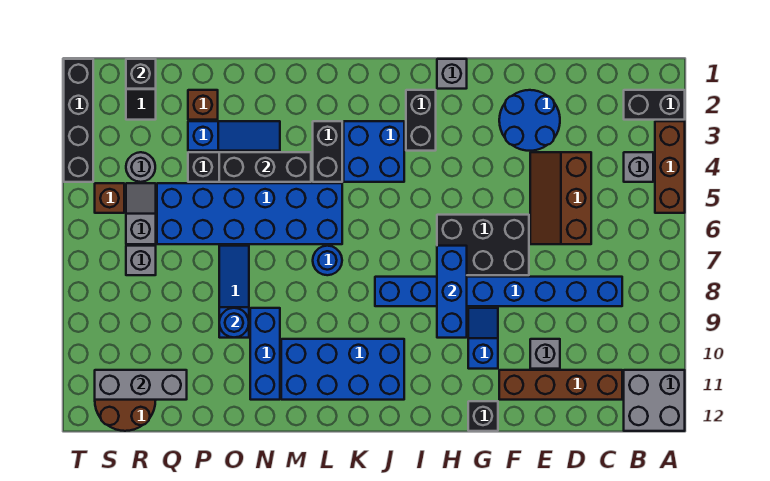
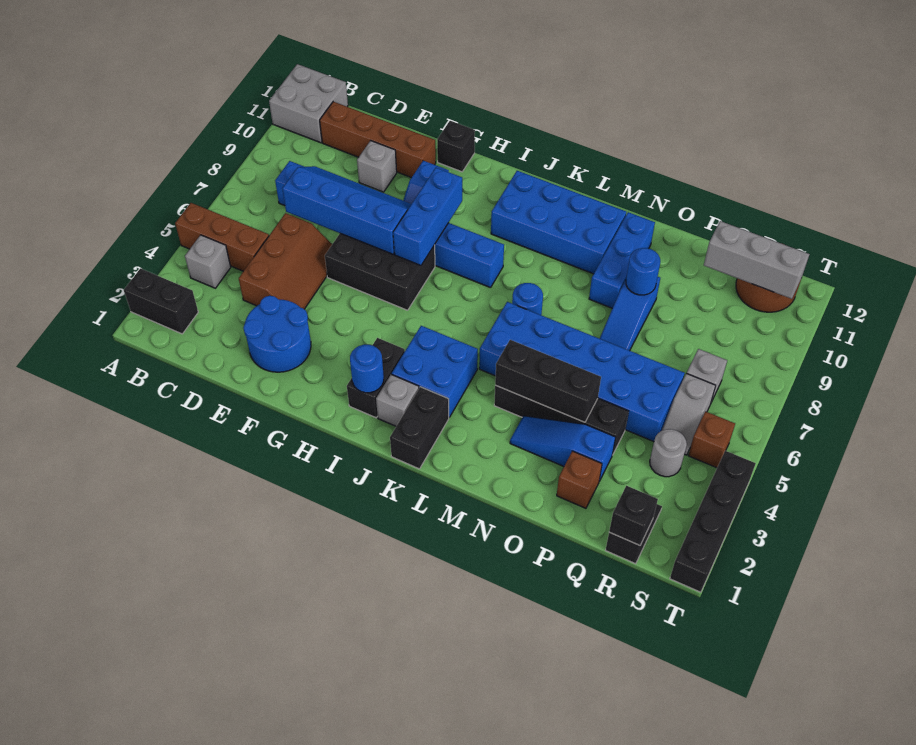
brown 1x3 brick [655,121,685,213] -> brown 1x3 brick turned to [175,203,269,271]
none -> blue 2x4 slope [282,166,411,254]
grey 1x1 brick [437,59,467,89] -> grey 1x1 brick moved to [376,374,419,426]
none -> blue 1x1 round brick [350,345,384,393]
black 1x2 brick [313,121,342,182] -> black 1x2 brick moved to [390,387,449,469]

